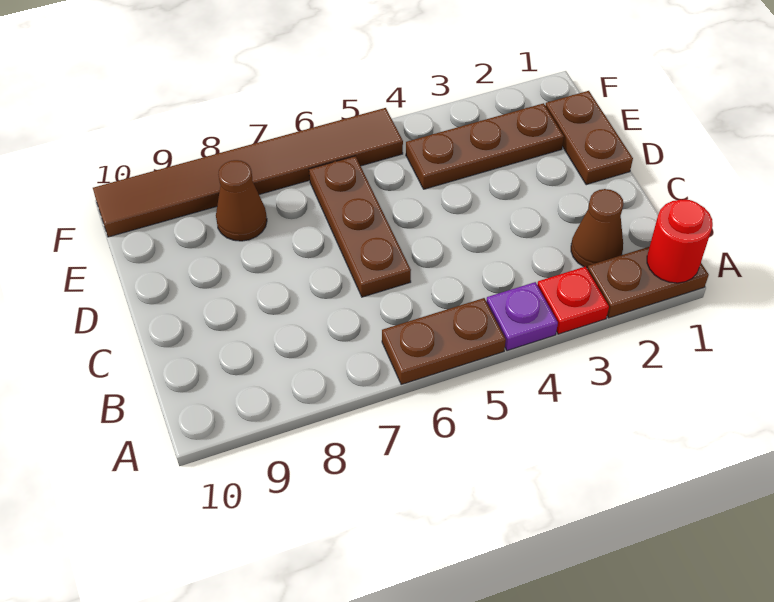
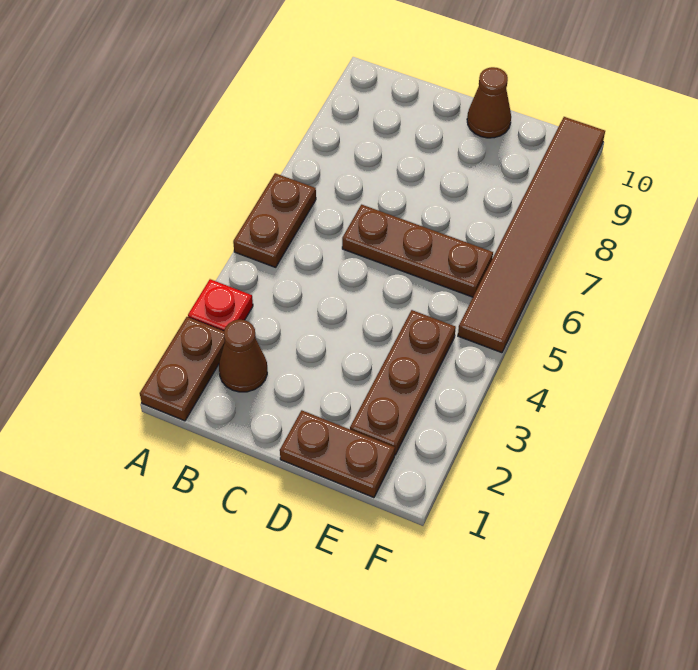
red 1x1 round brick [647,200,713,283] -> none
purple 1x1 plate [486,282,558,351] -> none
brown 1x1 cone [216,160,267,241] -> brown 1x1 cone moved to [467,67,511,138]

